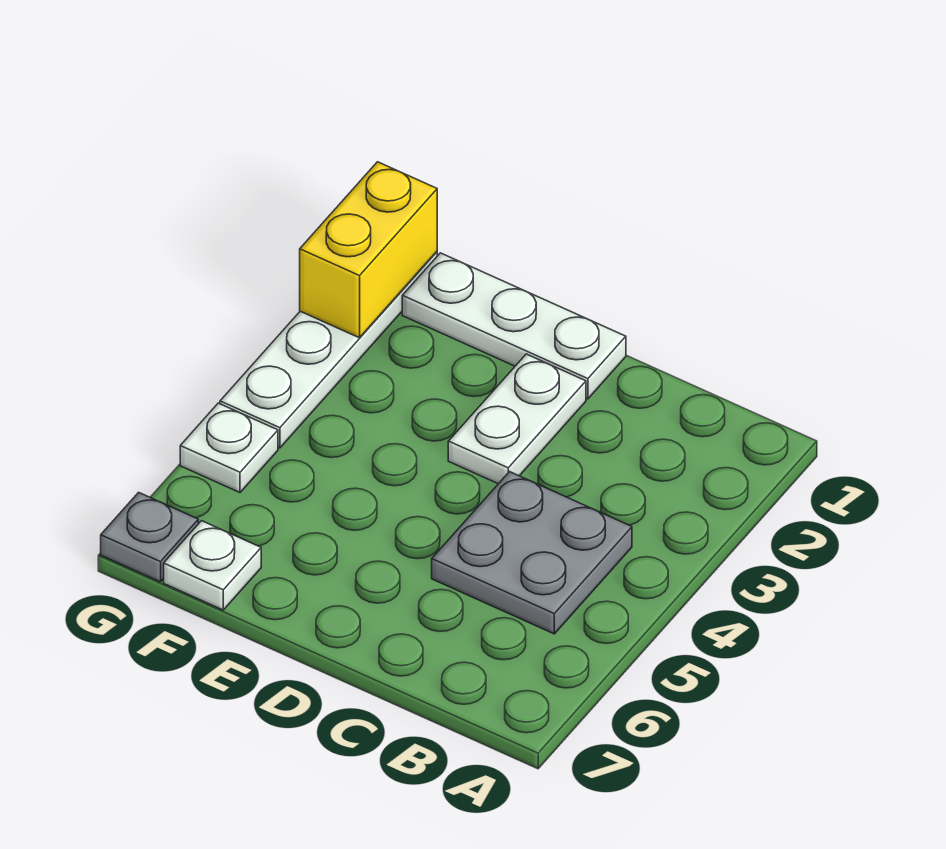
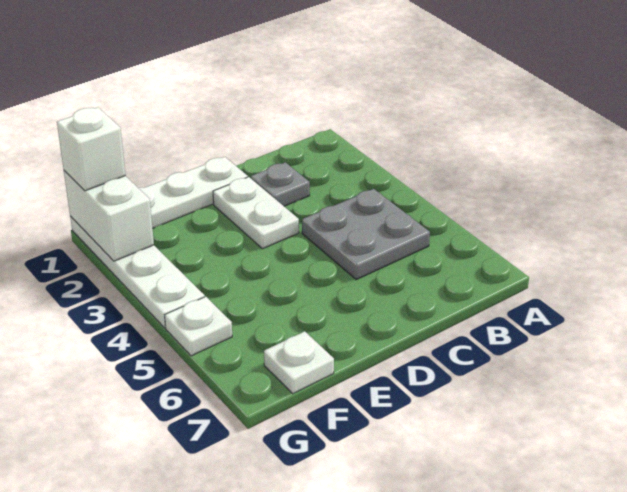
yellow 1x2 brick [300,162,437,338] -> white 1x2 brick [64,171,154,261]
none -> white 1x1 brick [57,107,126,191]
grey 1x1 plate [101,492,198,582] -> grey 1x1 plate moved to [251,162,310,206]

